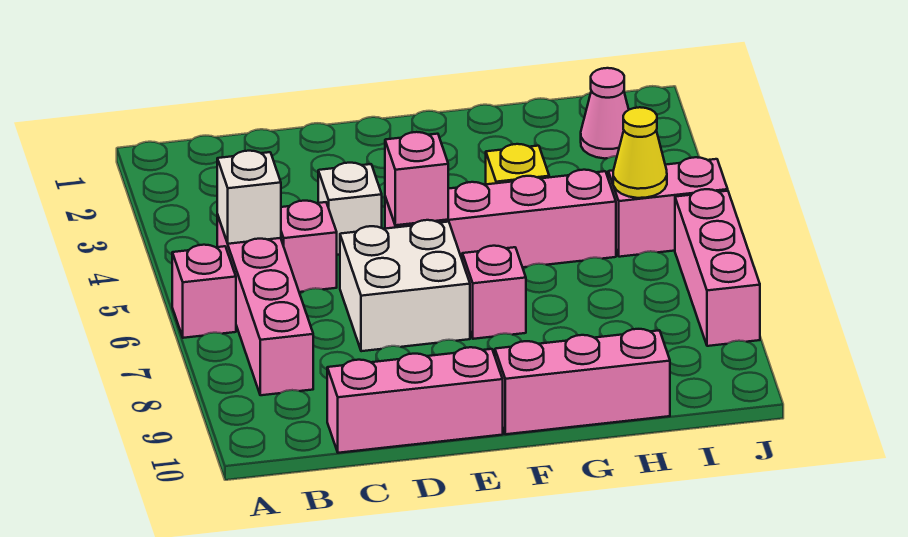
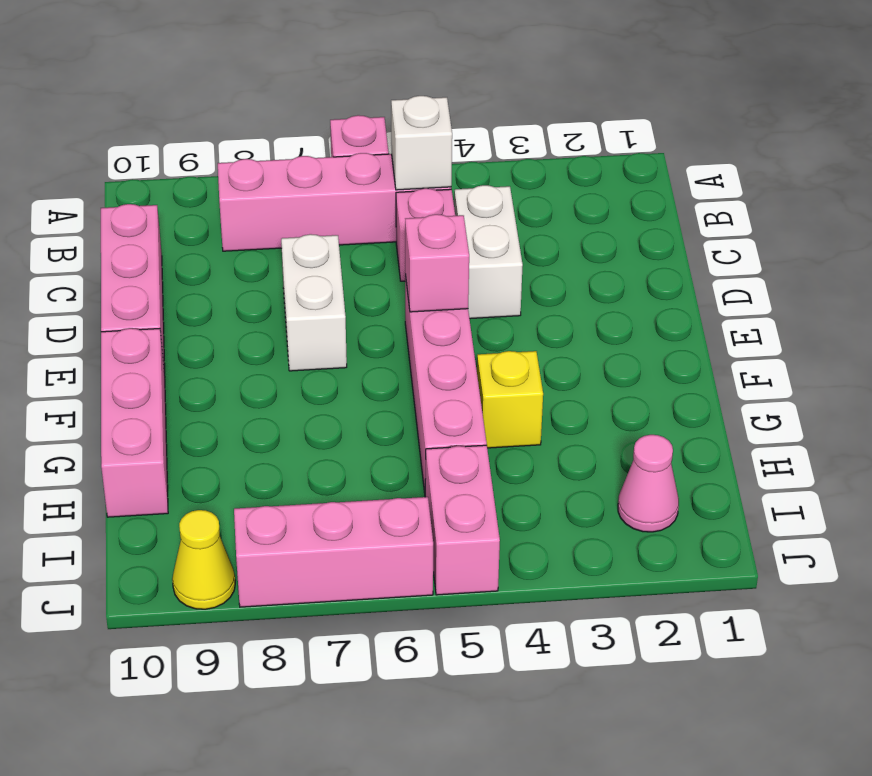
white 1x1 brick [318,163,382,255] -> white 1x2 brick [454,185,523,319]
white 2x2 brick [340,220,470,351] -> white 1x2 brick [281,234,347,371]
pink 1x1 brick [462,246,526,339] -> none
yellow 1x1 cone [613,107,667,198] -> yellow 1x1 cone moved to [172,510,235,609]

